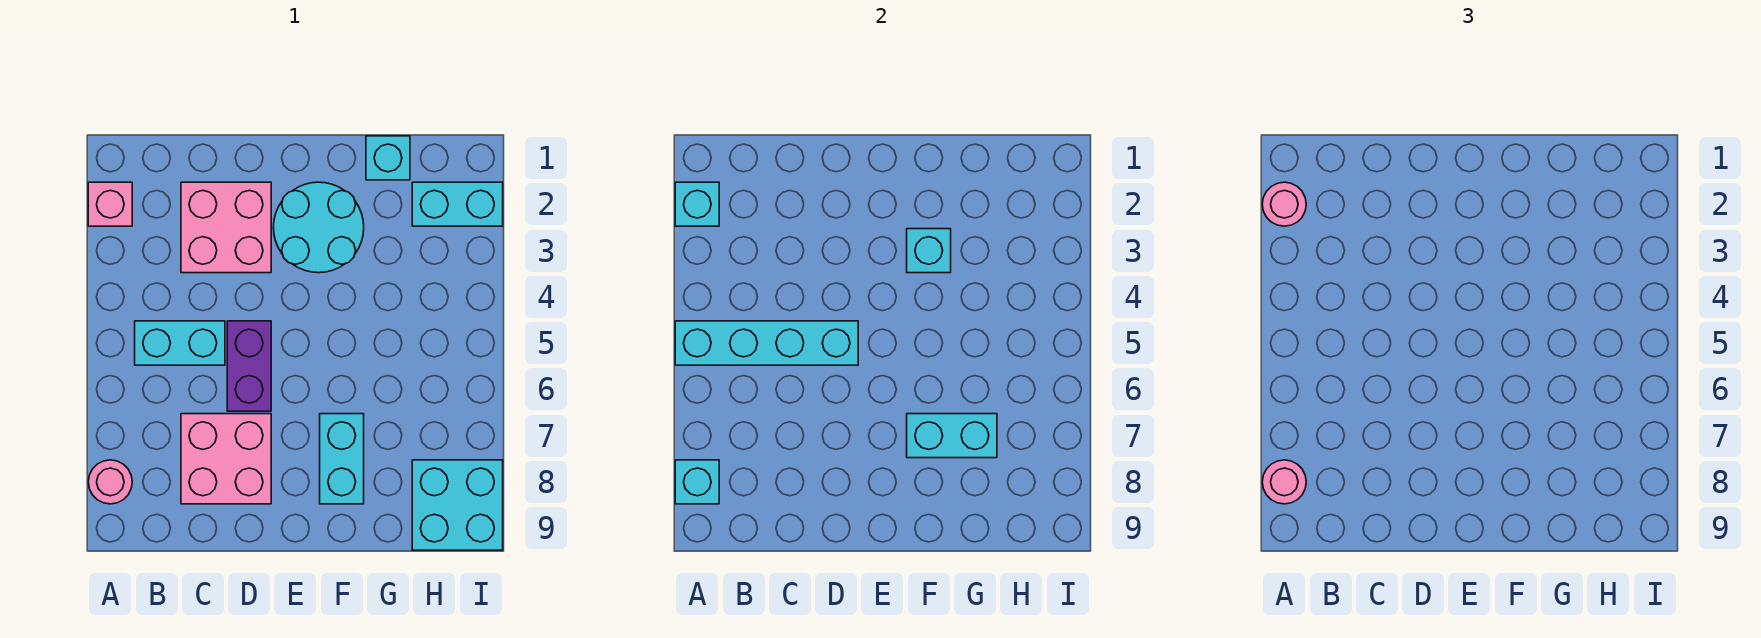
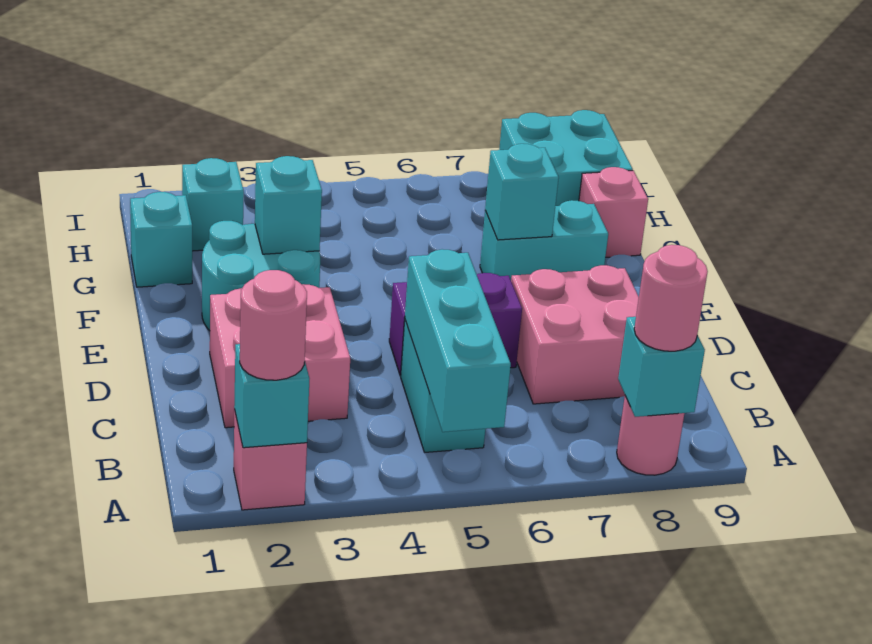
cyan 1x4 brick [675,321,858,365] -> cyan 1x3 brick [405,249,511,432]
cyan 1x2 brick [907,414,997,458] -> cyan 1x1 brick [485,144,559,240]
none -> pink 1x1 brick [579,167,648,257]
cyan 1x2 brick [412,182,503,226] -> cyan 1x1 brick [182,158,244,251]

